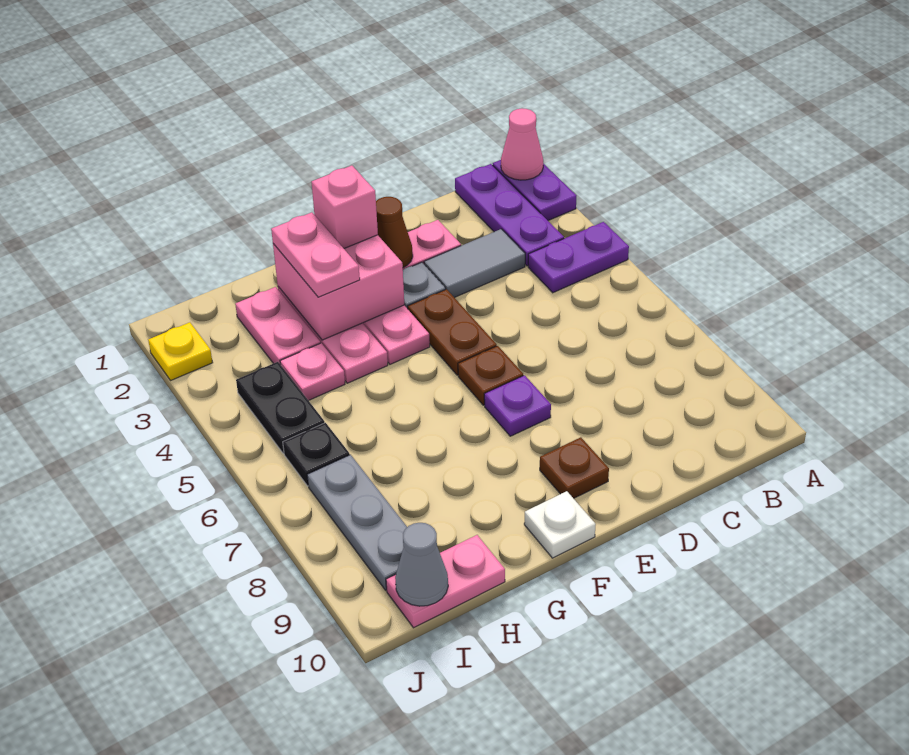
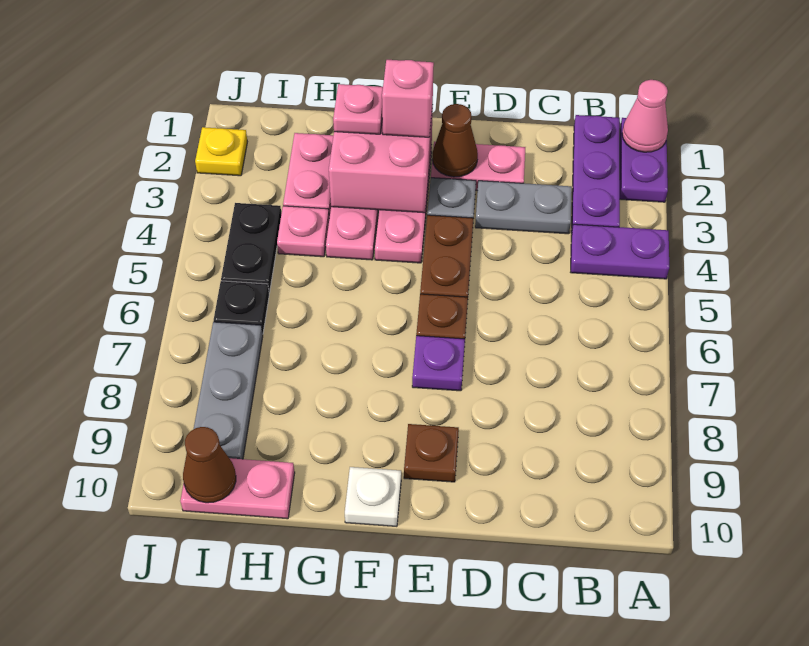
grey 1x2 tile [424,229,525,298] -> grey 1x2 plate [475,181,572,234]
pink 1x2 plate [271,212,360,297] -> pink 1x1 plate [333,84,383,134]
grey 1x1 cone [395,523,448,606] -> brown 1x1 cone [183,427,236,503]

